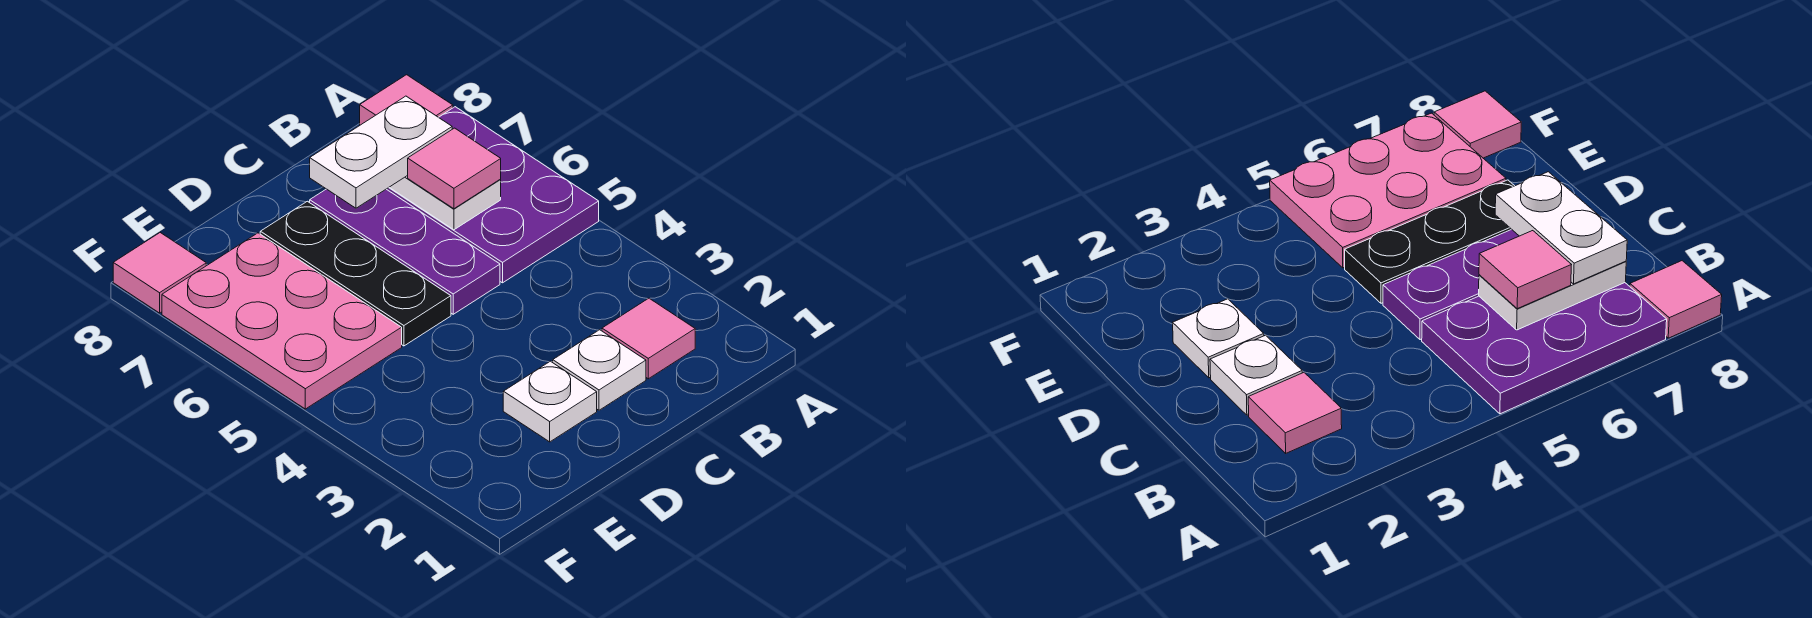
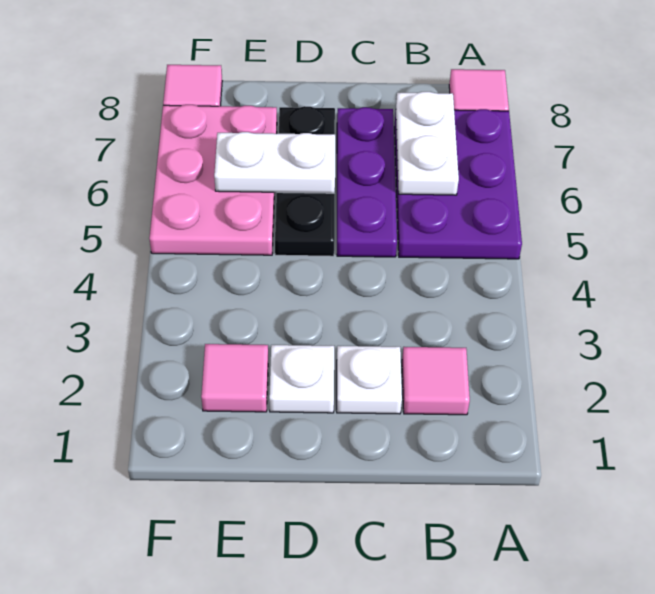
pink 1x1 tile [408,128,501,209] -> pink 1x1 tile moved to [201,344,268,412]
white 1x2 plate [310,96,452,208] -> white 1x2 plate moved to [214,132,335,193]

